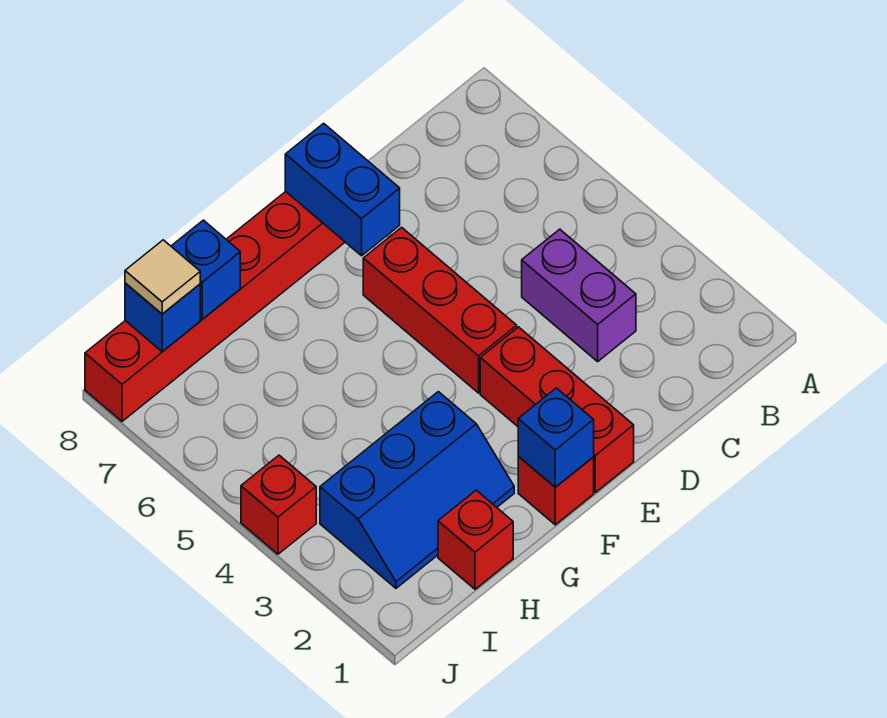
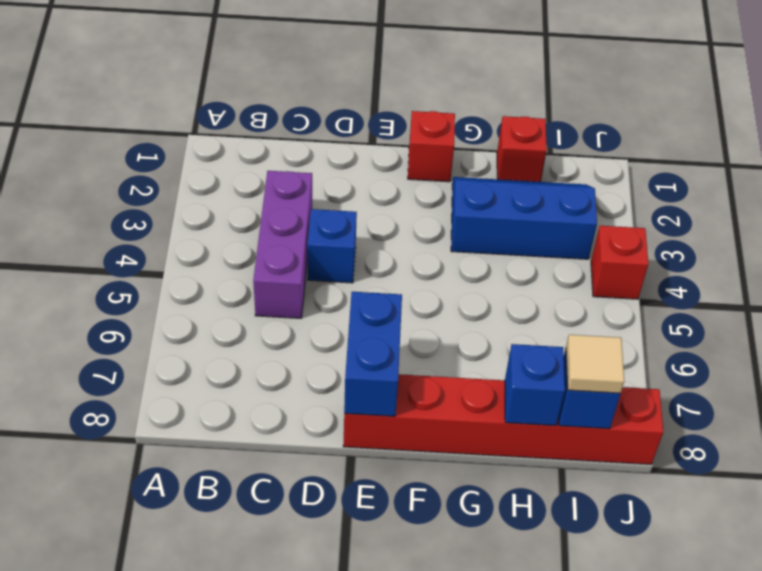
purple 1x2 brick [522,229,636,361] -> purple 1x3 brick [253,171,312,318]
red 1x3 brick [480,327,634,493] -> none
red 1x3 brick [363,227,517,393] -> none
blue 1x1 brick [518,388,594,487] -> blue 1x1 brick moved to [307,209,357,283]

